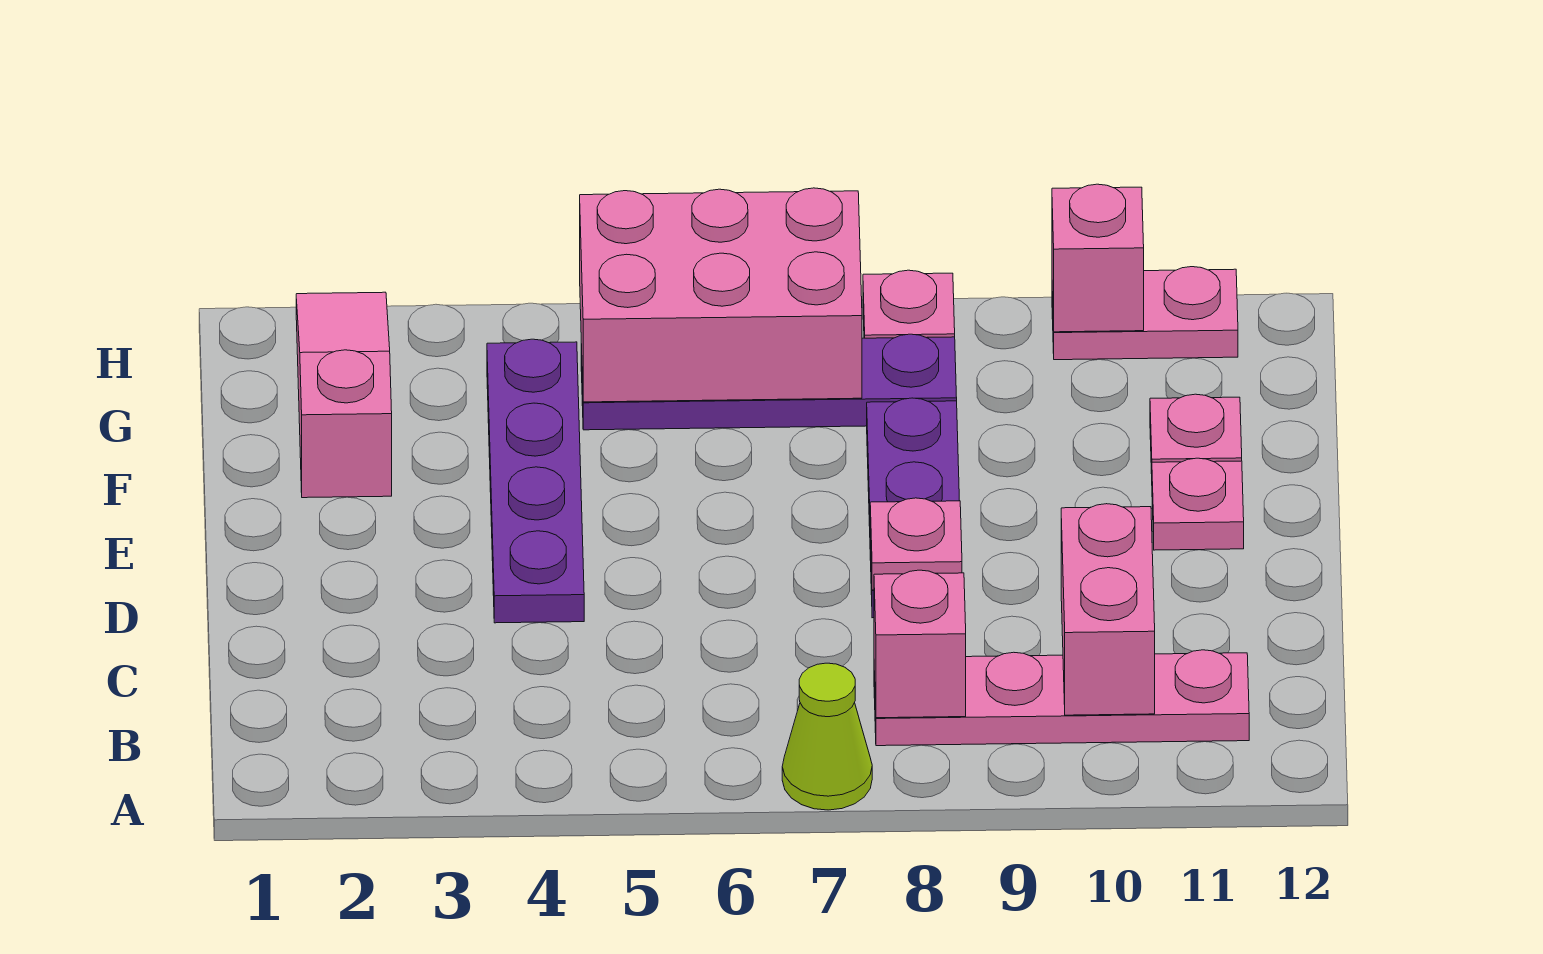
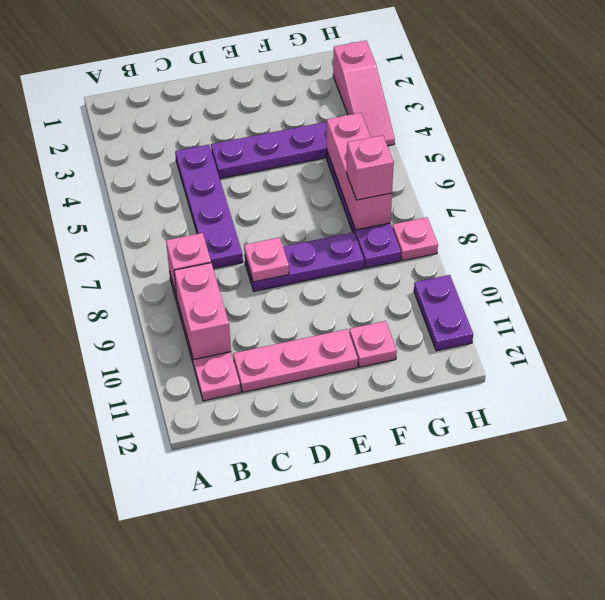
lime 1x1 cone [782,663,872,810] -> none
pink 1x2 brick [1061,504,1155,715] -> pink 1x2 brick turned to [174,263,231,360]
none -> purple 1x4 plate [175,145,243,269]
pink 1x1 plate [1152,458,1244,550] -> pink 1x3 plate [233,329,358,392]
pink 1x3 slope [296,292,392,498] -> pink 1x3 slope turned to [333,41,395,146]
pink 2x3 brick [580,188,862,402] -> pink 1x3 brick [327,113,392,230]
pink 1x2 plate [1052,267,1238,360] -> purple 1x2 plate [414,275,473,351]
pink 1x1 brick [1052,184,1144,332] -> pink 1x1 brick moved to [347,135,394,200]

